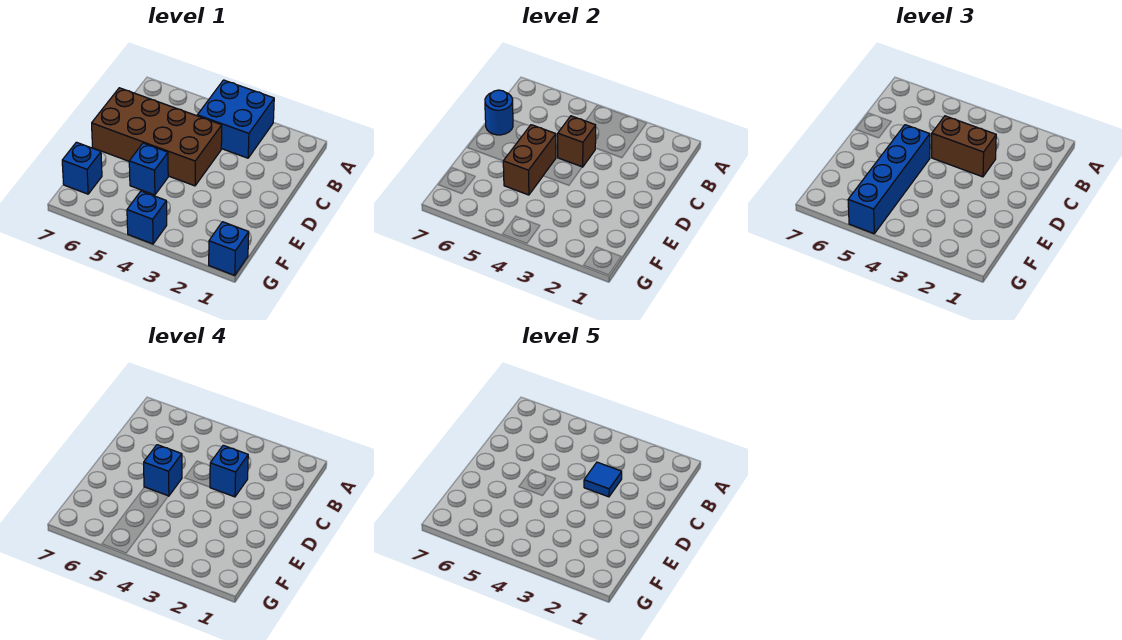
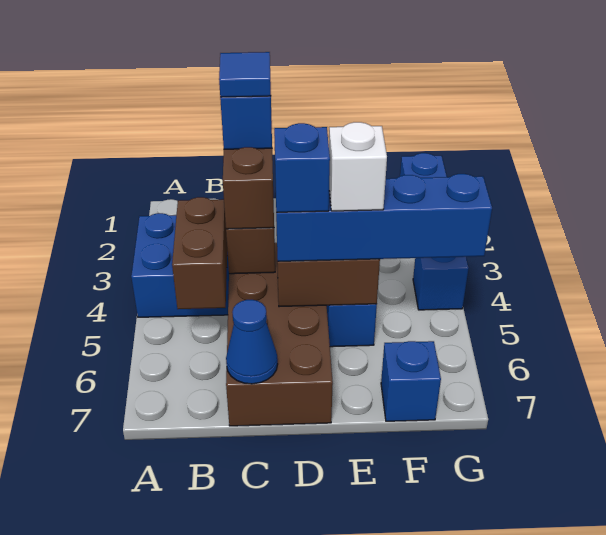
none -> brown 1x2 brick [172,197,227,309]
blue 1x1 round brick [485,90,513,135] -> blue 1x1 cone [226,300,278,384]
none -> white 1x1 brick [329,122,387,211]

